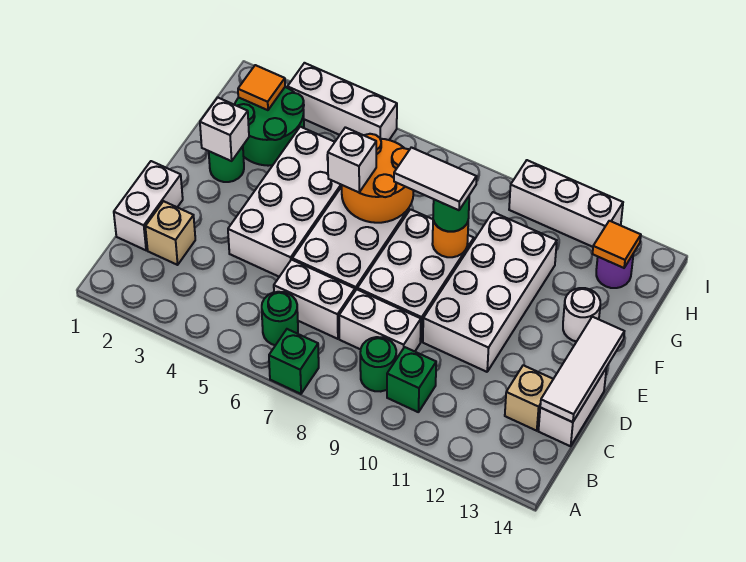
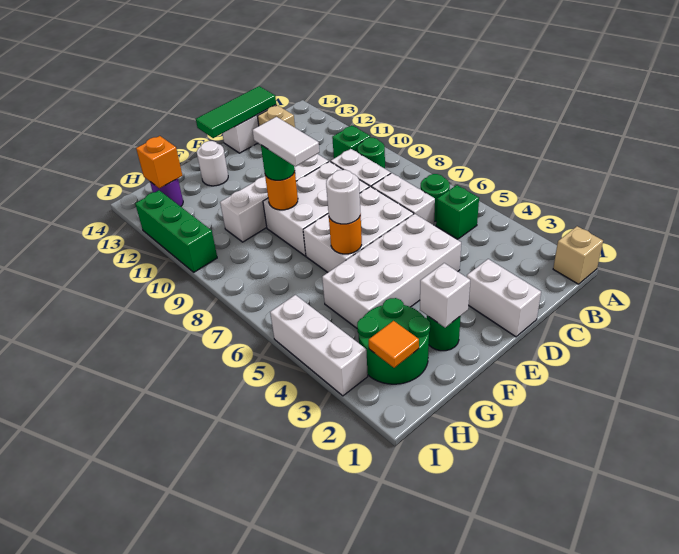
green 1x1 brick [269,329,319,394] -> green 1x1 brick moved to [436,185,479,239]
white 1x2 brick [114,161,183,250] -> white 1x2 brick turned to [467,259,541,337]
tan 1x1 brick [145,201,195,265] -> tan 1x1 brick moved to [553,226,603,284]
white 1x3 tile [540,317,624,422] -> green 1x3 tile [196,86,276,138]
white 2x4 brick [423,212,557,372] -> white 1x4 brick [220,154,329,242]
orange 2x2 round brick [342,134,414,223] -> orange 1x1 round brick [329,213,362,254]
white 1x1 brick [327,127,376,192] -> white 1x1 round brick [326,170,360,224]
orange 1x1 tile [593,221,641,268] -> orange 1x1 brick [136,136,183,188]
white 1x3 brick [509,160,623,247] -> green 1x3 brick [135,190,217,272]

